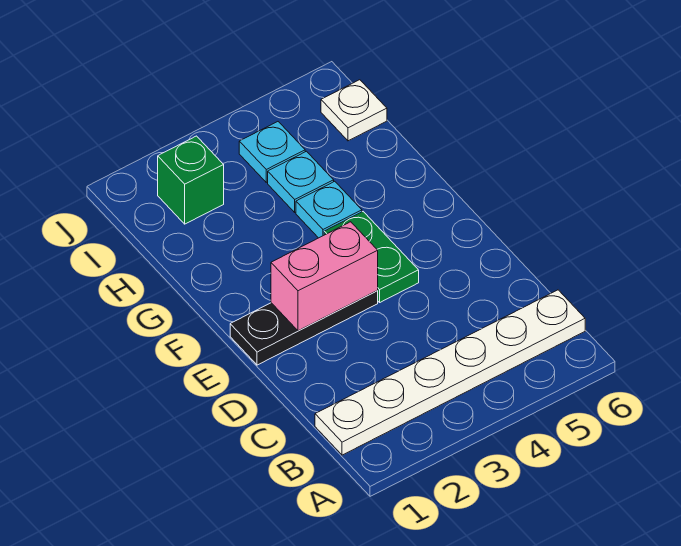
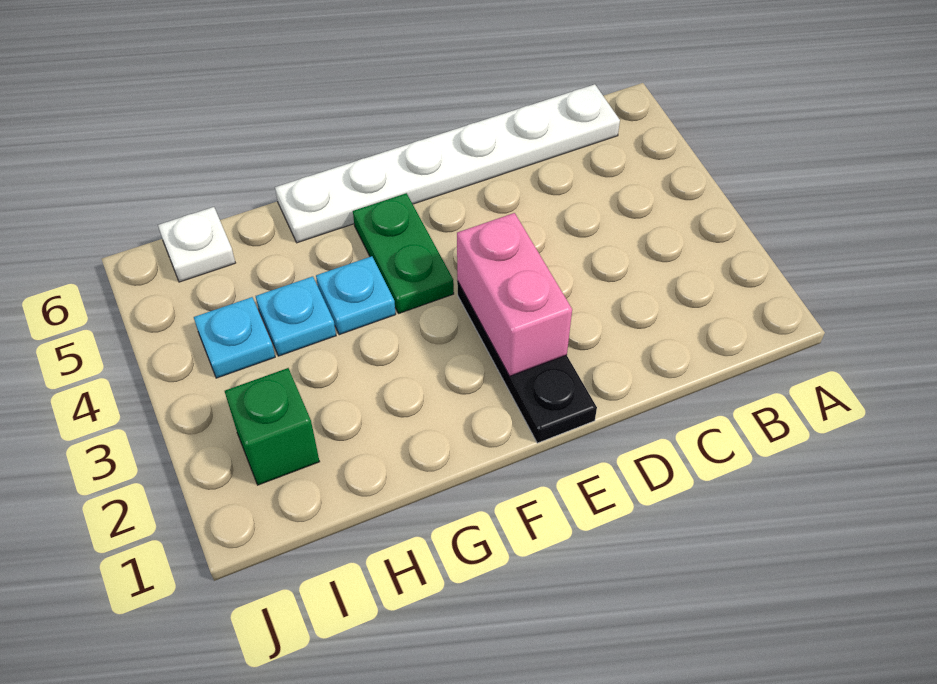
white 1x6 plate [315,290,585,455] -> white 1x6 plate turned to [275,84,620,243]
green 1x2 plate [324,212,419,302] -> green 1x2 plate turned to [353,193,454,314]

